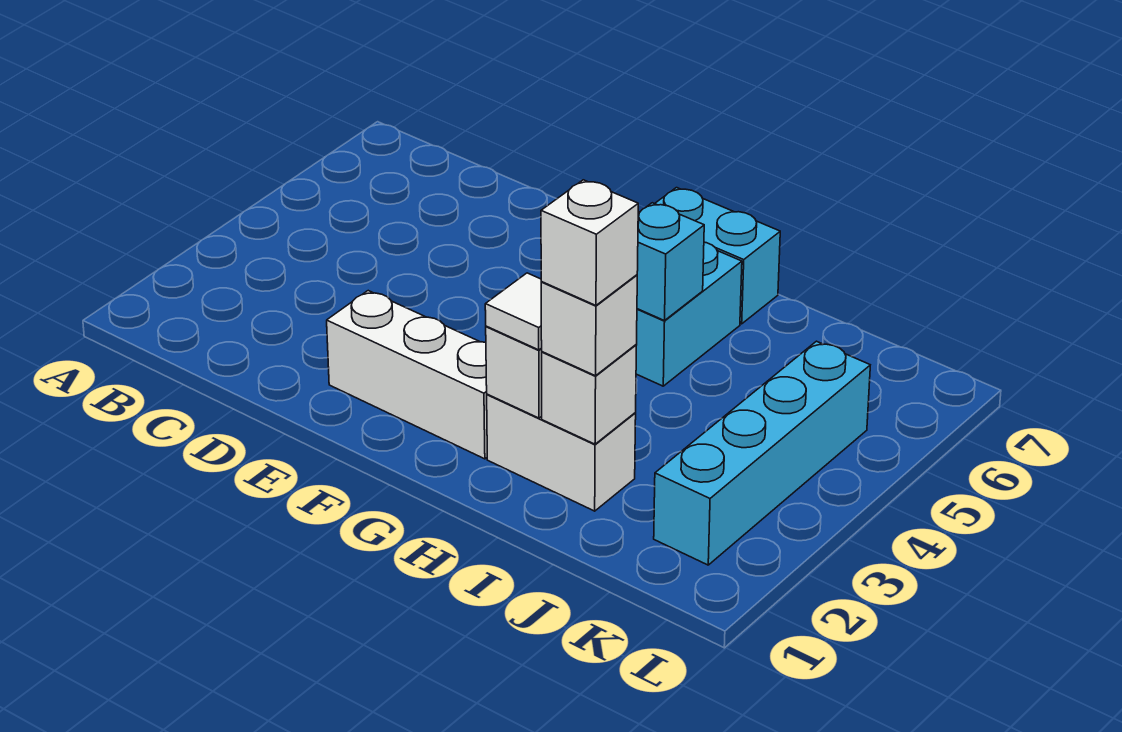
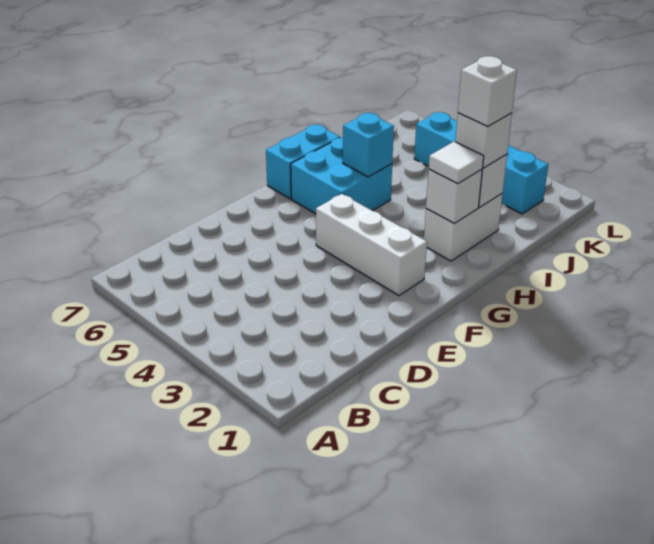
white 1x3 brick [327,291,487,459] -> white 1x3 brick turned to [316,194,427,296]

